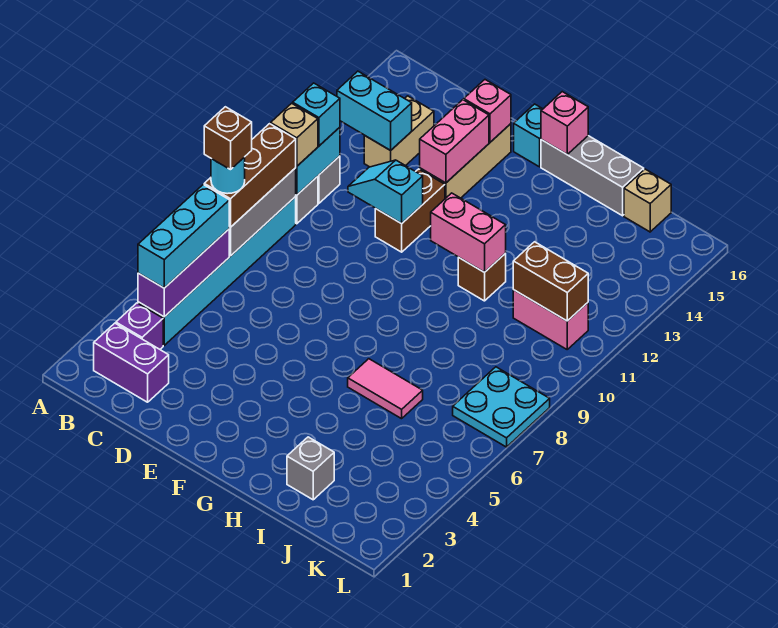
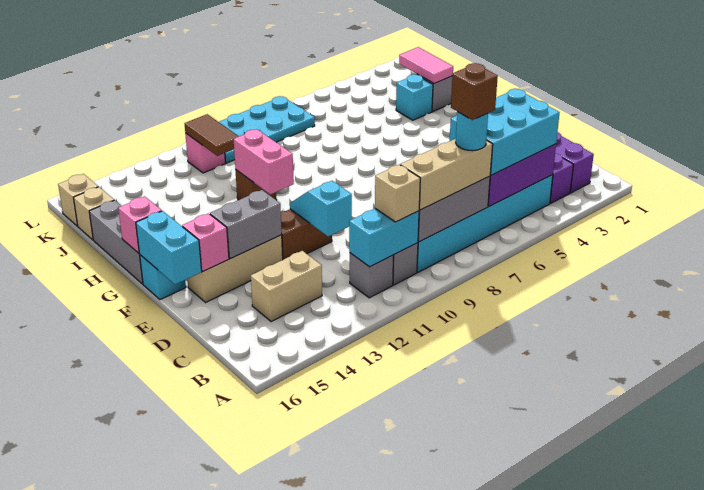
cyan 1x3 brick [138,185,229,288] -> cyan 2x3 brick [450,89,560,175]
brown 1x3 brick [204,124,296,227] -> tan 1x3 brick [400,139,493,210]
cyan 1x1 brick [293,83,340,146] -> cyan 1x1 brick moved to [396,74,433,120]
cyan 1x2 brick [337,71,412,150] -> cyan 1x2 brick moved to [136,211,202,284]
cyan 1x2 slope [348,160,423,224] -> cyan 1x2 slope turned to [290,181,352,236]
pink 1x2 brick [420,100,489,183] -> grey 1x2 brick [210,190,282,259]
pink 1x2 tile [348,359,423,419] -> pink 1x2 tile moved to [399,47,453,84]
pink 1x2 brick [513,290,588,349] -> pink 1x1 brick [185,133,225,173]
brown 1x2 brick [513,242,588,321] -> brown 1x2 tile [184,114,239,156]
cyan 2x2 plate [453,367,550,447] -> cyan 2x4 plate [219,96,315,163]
none -> tan 1x1 brick [58,174,98,226]

